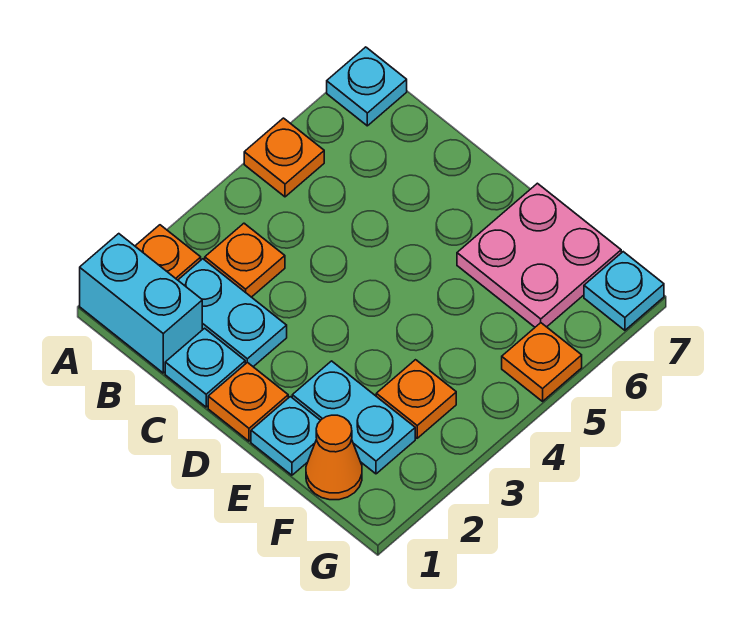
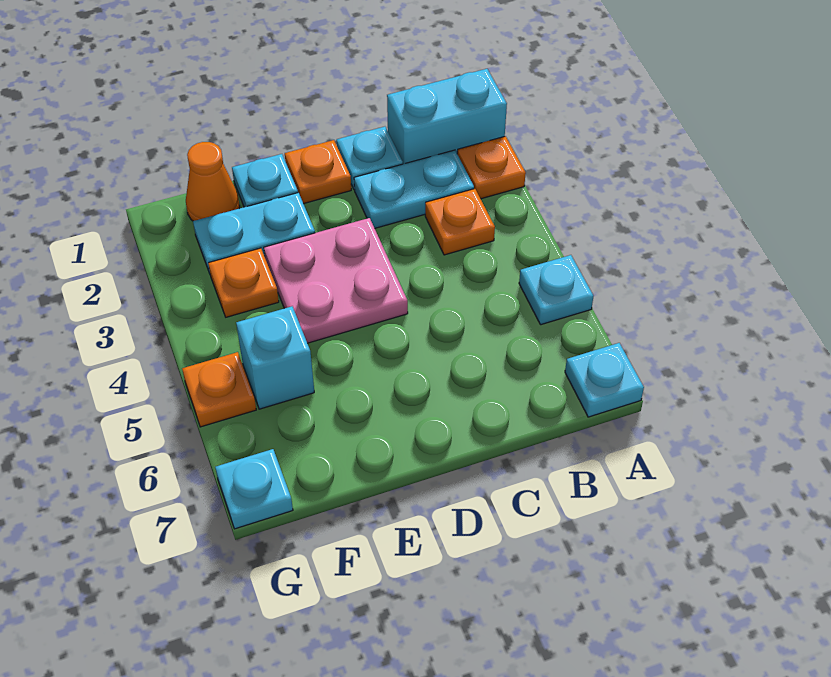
orange 1x1 plate [244,118,324,197] -> cyan 1x1 plate [519,255,593,325]
pink 2x2 plate [457,183,621,327] -> pink 2x2 plate moved to [264,218,408,343]
none -> cyan 1x1 brick [236,306,314,409]

